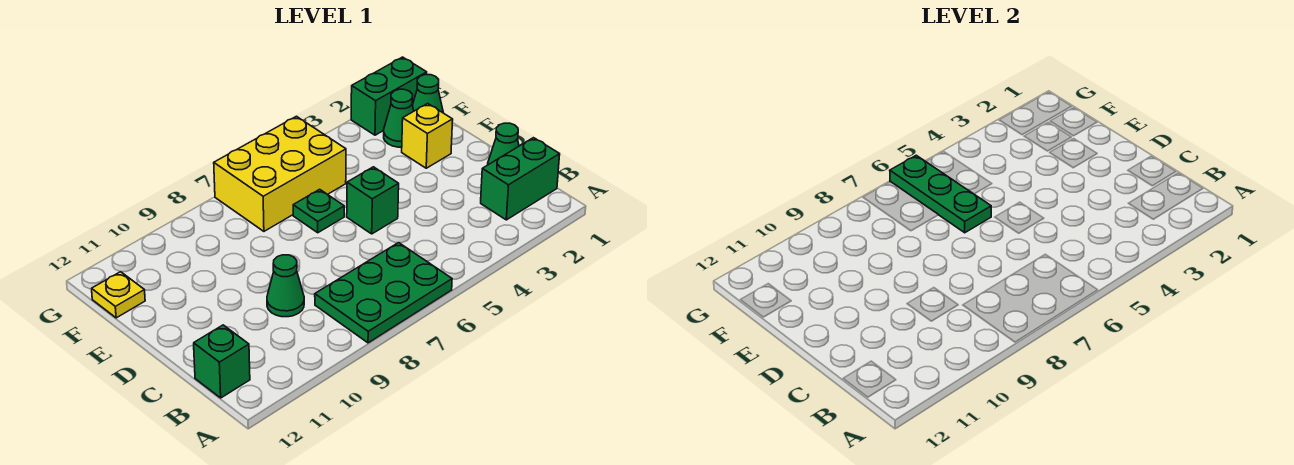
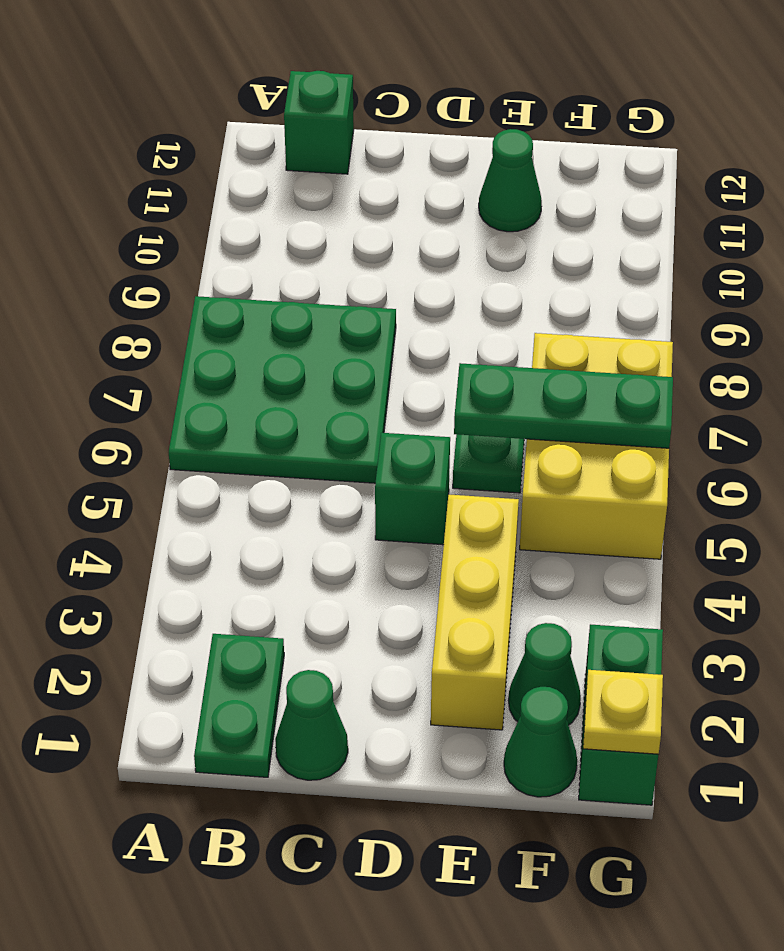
green 2x3 plate [315,243,452,343] -> green 3x3 plate [169,296,396,483]
green 1x2 brick [481,138,560,220] -> green 1x2 plate [194,634,284,777]
green 1x1 cone [267,255,304,317] -> green 1x1 cone moved to [479,129,542,232]
yellow 1x1 brick [402,104,453,168] -> yellow 1x3 brick [431,494,519,730]
yellow 1x1 plate [92,272,145,318] -> yellow 1x1 plate moved to [583,670,663,754]

